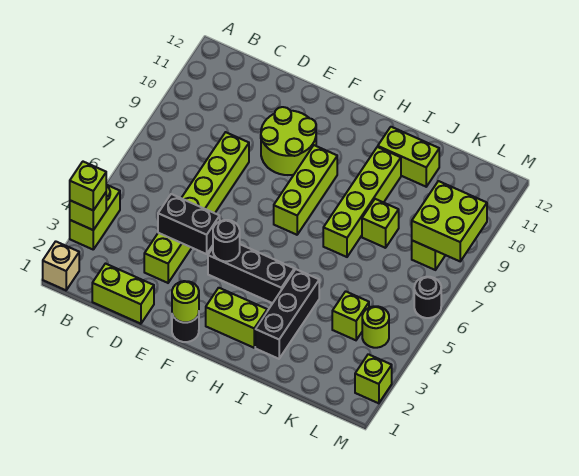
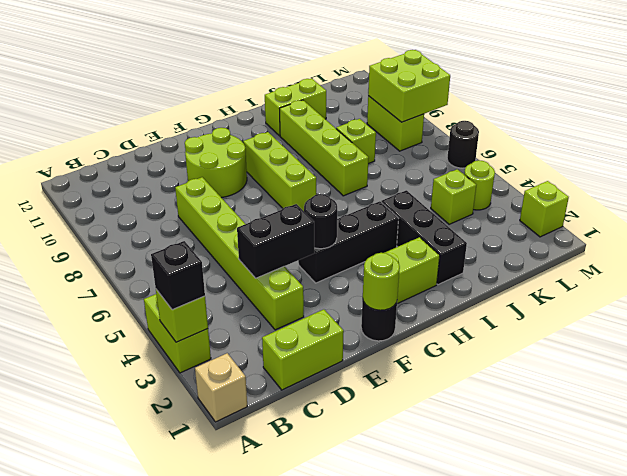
lime 1x1 brick [70,162,106,210] -> black 1x1 brick [151,241,205,310]

